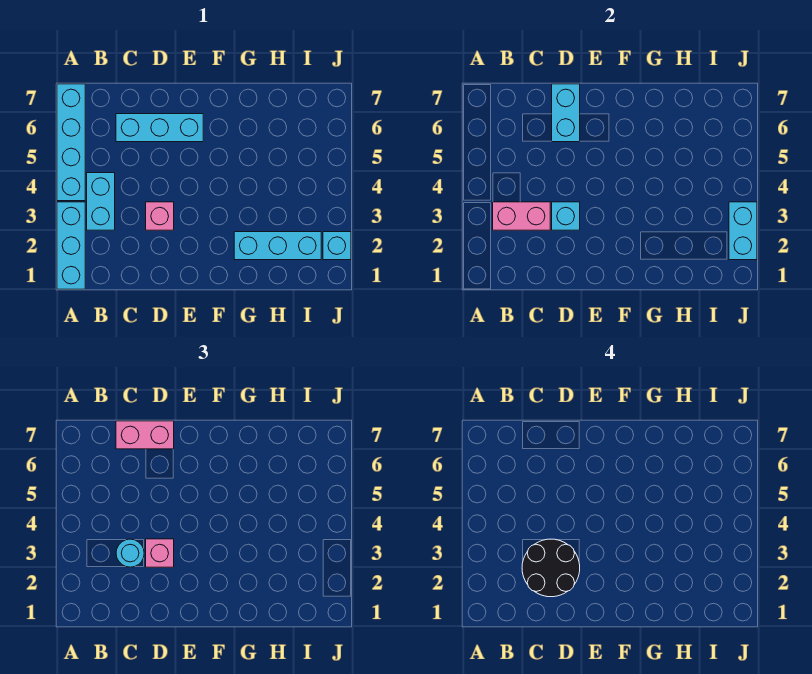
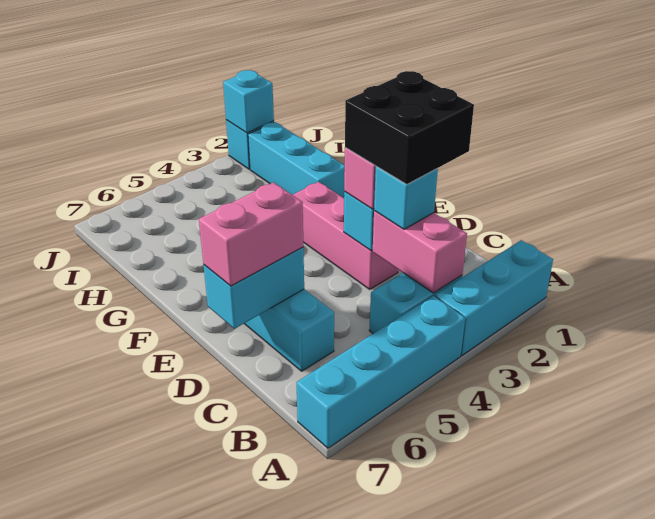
black 2x2 round brick [522,539,580,597] -> black 2x2 brick [345,71,474,184]
cyan 1x1 round brick [116,539,144,567] -> cyan 1x1 brick [374,166,438,229]
pink 1x2 brick [116,421,174,449] -> pink 1x2 brick turned to [199,182,303,286]
pink 1x1 brick [146,202,174,230] -> pink 1x3 brick [293,182,398,289]
cyan 1x2 brick [729,202,757,260] -> cyan 1x1 brick [223,70,274,133]

